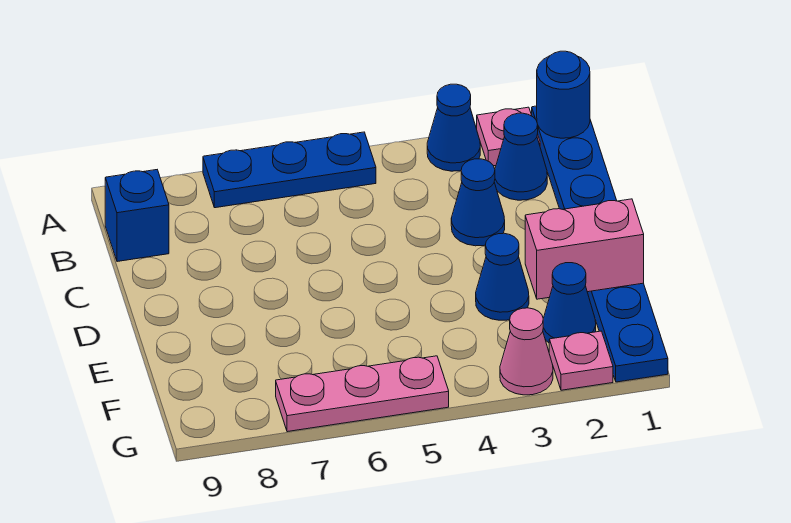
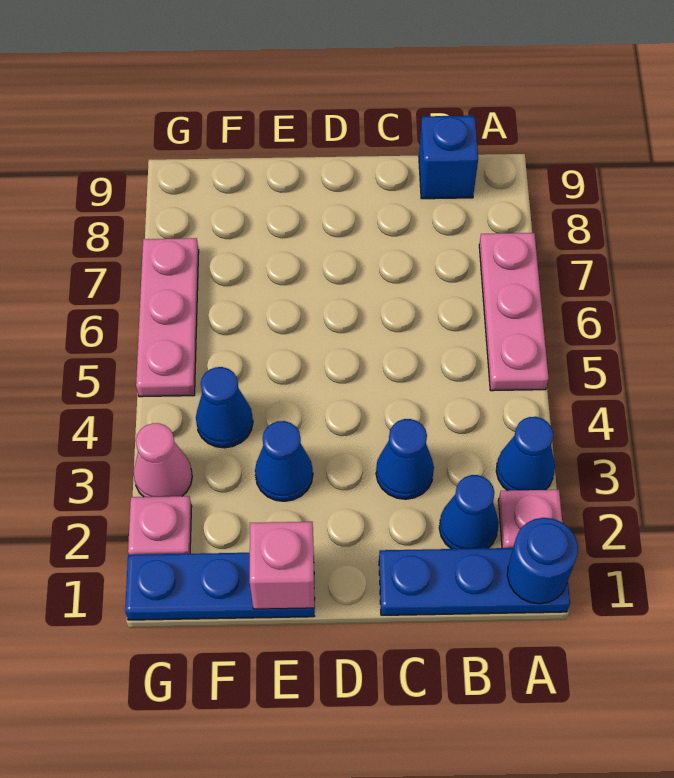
blue 1x3 plate [203,132,376,208] -> pink 1x3 plate [479,233,549,391]
pink 1x2 brick [525,199,644,299] -> pink 1x1 brick [250,522,314,609]
blue 1x1 cone [543,263,596,343] -> blue 1x1 cone moved to [196,367,253,448]

